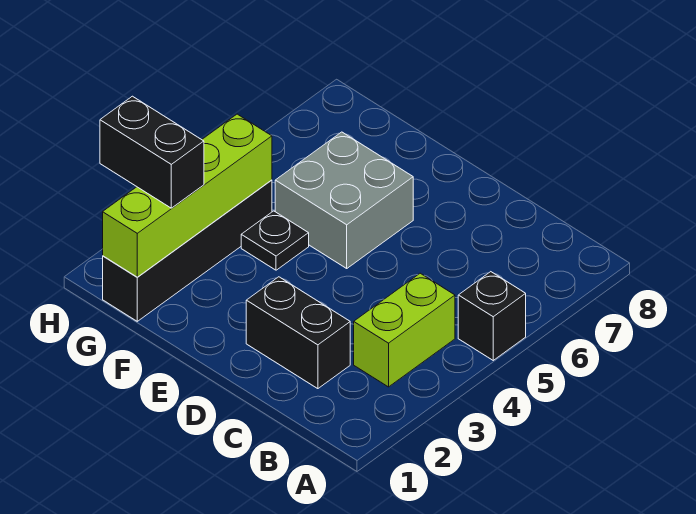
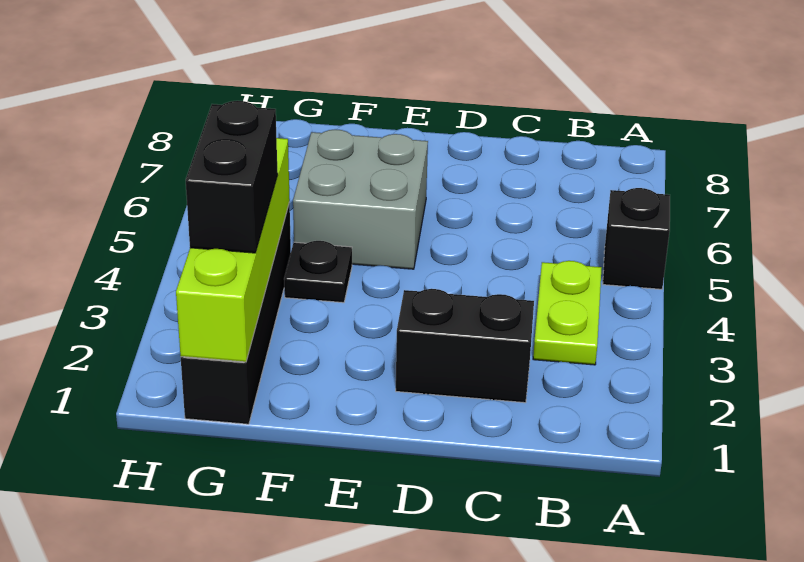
lime 1x2 brick [354,273,455,387] -> lime 1x2 plate [533,261,602,365]
black 1x2 brick [100,96,204,208] -> black 1x2 brick turned to [186,101,278,253]

